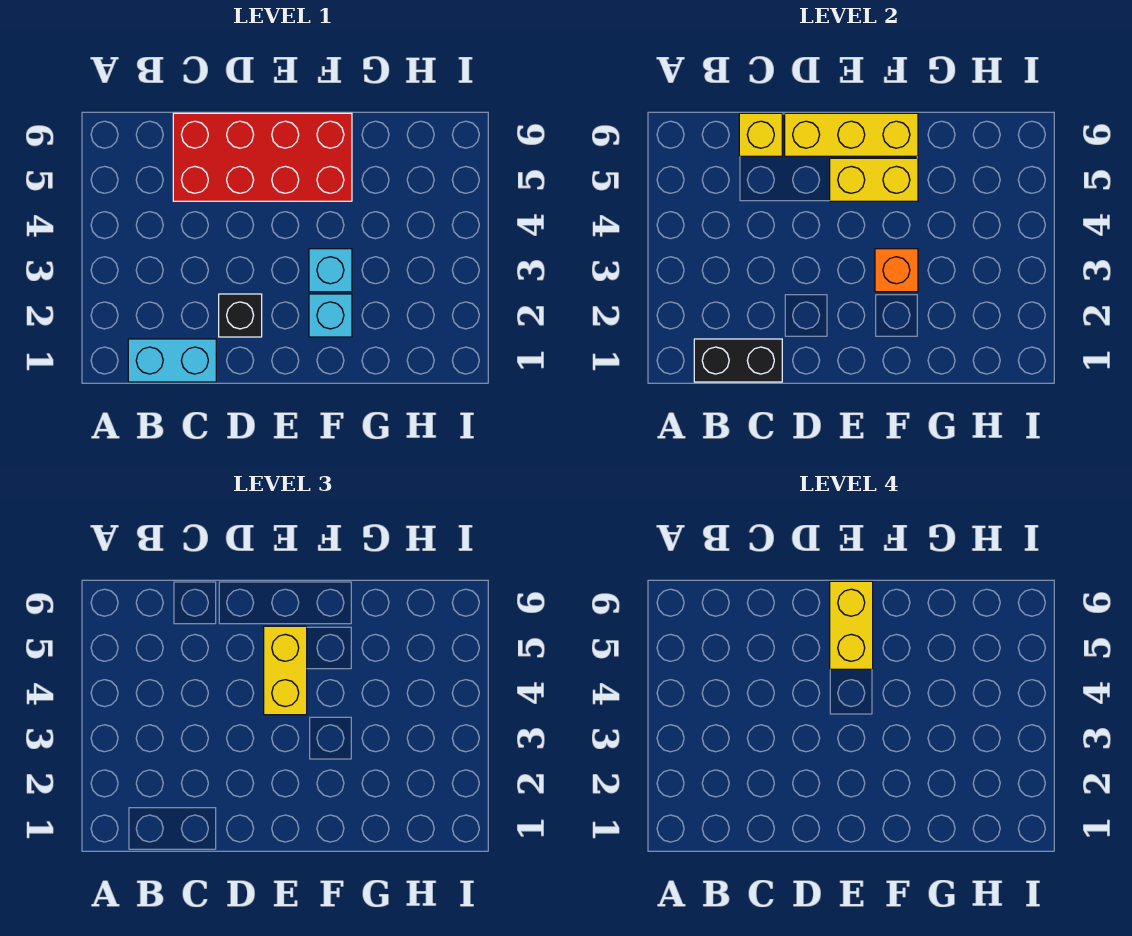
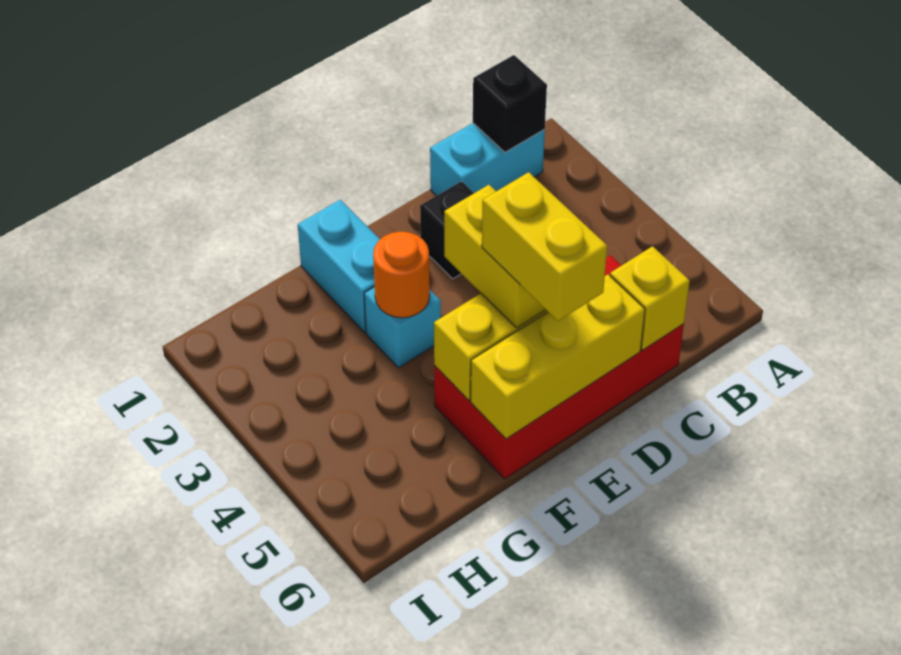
black 1x2 brick [694,339,782,382] -> black 1x1 brick [473,55,547,152]
cyan 1x1 brick [309,294,352,337] -> cyan 1x2 brick [298,200,380,332]
orange 1x1 brick [875,249,918,292] -> orange 1x1 round brick [373,232,430,318]

